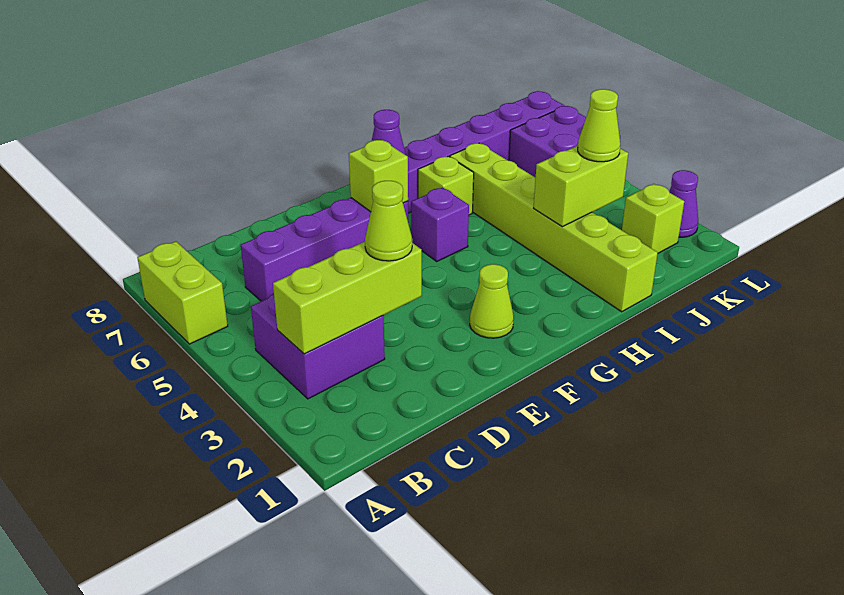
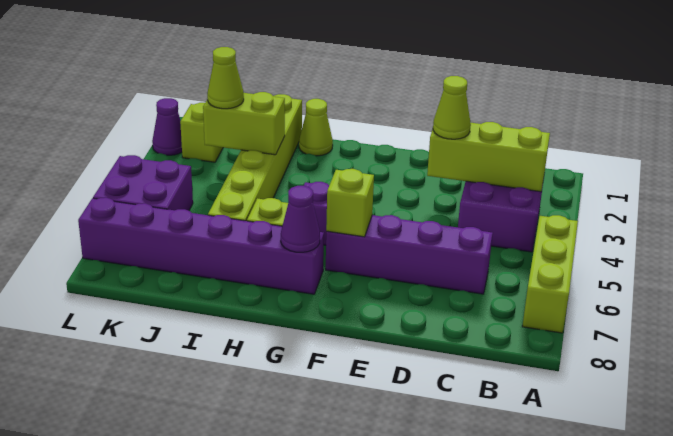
lime 1x2 brick [137,241,228,344] -> lime 1x3 brick [522,215,578,333]
lime 1x1 cone [470,264,514,338] -> lime 1x1 cone moved to [299,99,333,156]

